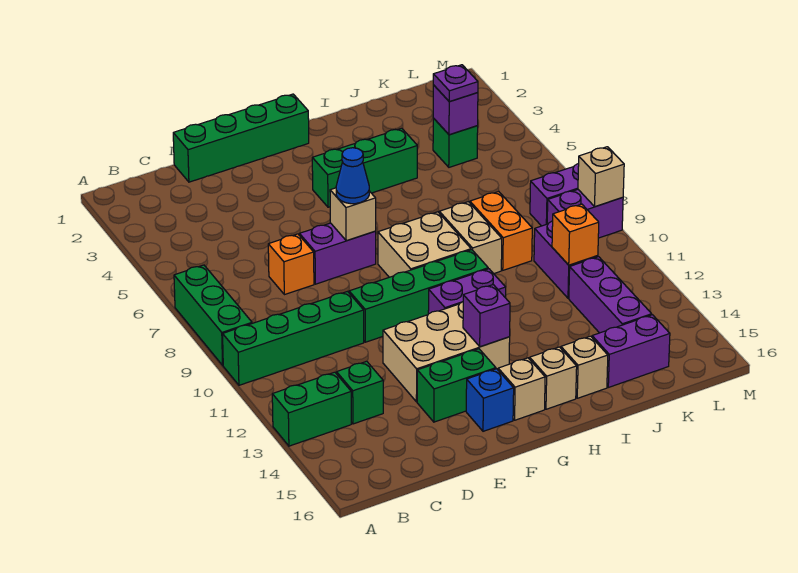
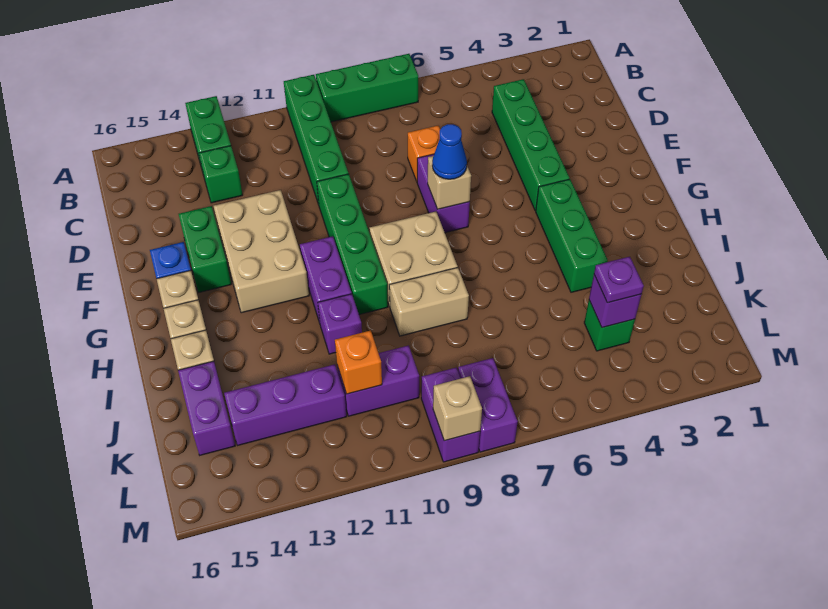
green 1x4 brick [173,94,309,182] -> green 1x4 brick moved to [492,79,570,211]
purple 1x1 brick [463,285,510,347] -> purple 1x1 brick moved to [318,294,362,354]
orange 1x2 brick [470,191,532,270] -> none

